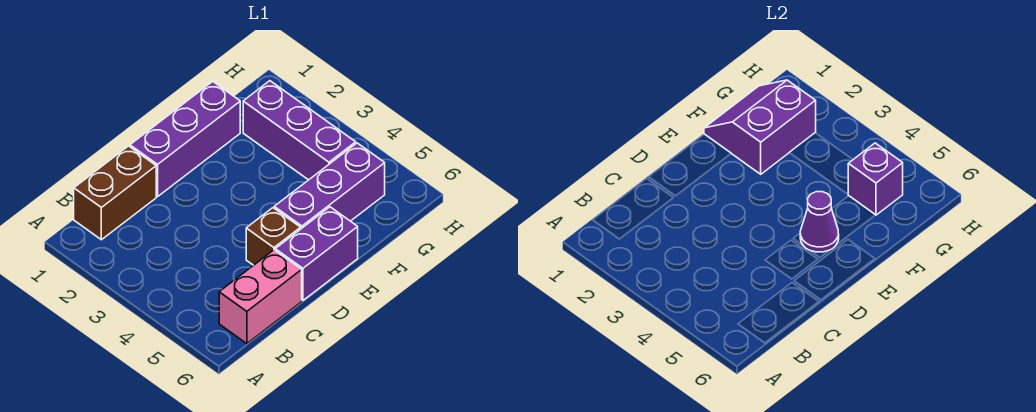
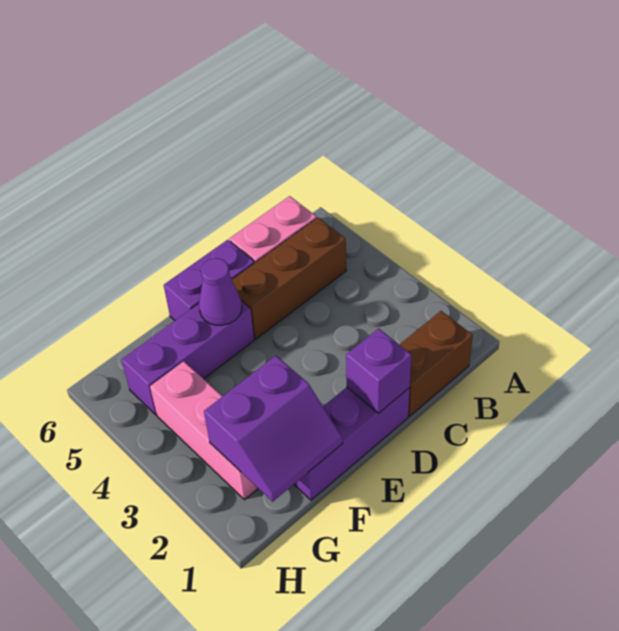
brown 1x1 brick [246,208,301,265] -> brown 1x3 brick [232,218,346,339]
purple 1x3 brick [243,81,356,180] -> pink 1x3 brick [150,361,258,500]
purple 1x1 brick [848,143,903,215] -> purple 1x1 brick moved to [346,329,412,413]

